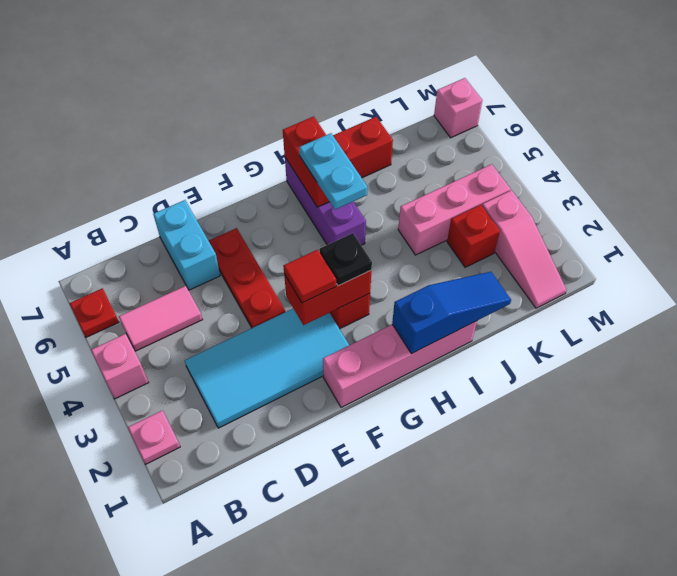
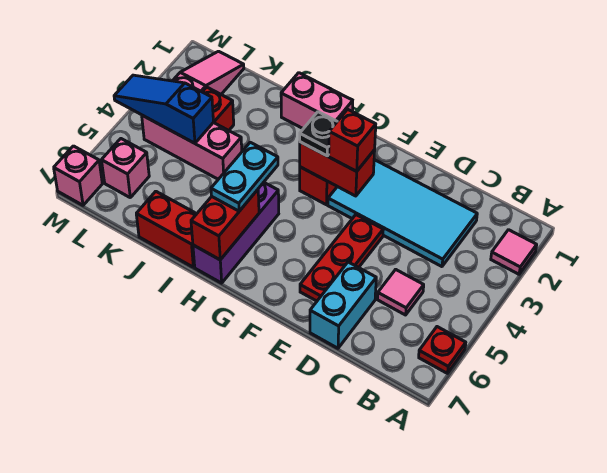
pink 1x1 plate [128,410,180,464] -> pink 1x1 tile [491,230,537,274]
pink 1x1 brick [91,334,149,399] -> pink 1x1 brick moved to [102,139,149,197]
pink 1x2 tile [119,286,203,351] -> pink 1x1 tile [377,269,424,315]
pink 1x4 brick [323,321,477,408] -> pink 1x2 brick [281,73,353,129]
red 1x1 tile [283,250,336,303] -> red 1x1 brick [329,109,376,171]
blue 1x3 slope [392,272,511,354] -> blue 1x3 slope moved to [114,75,213,143]

